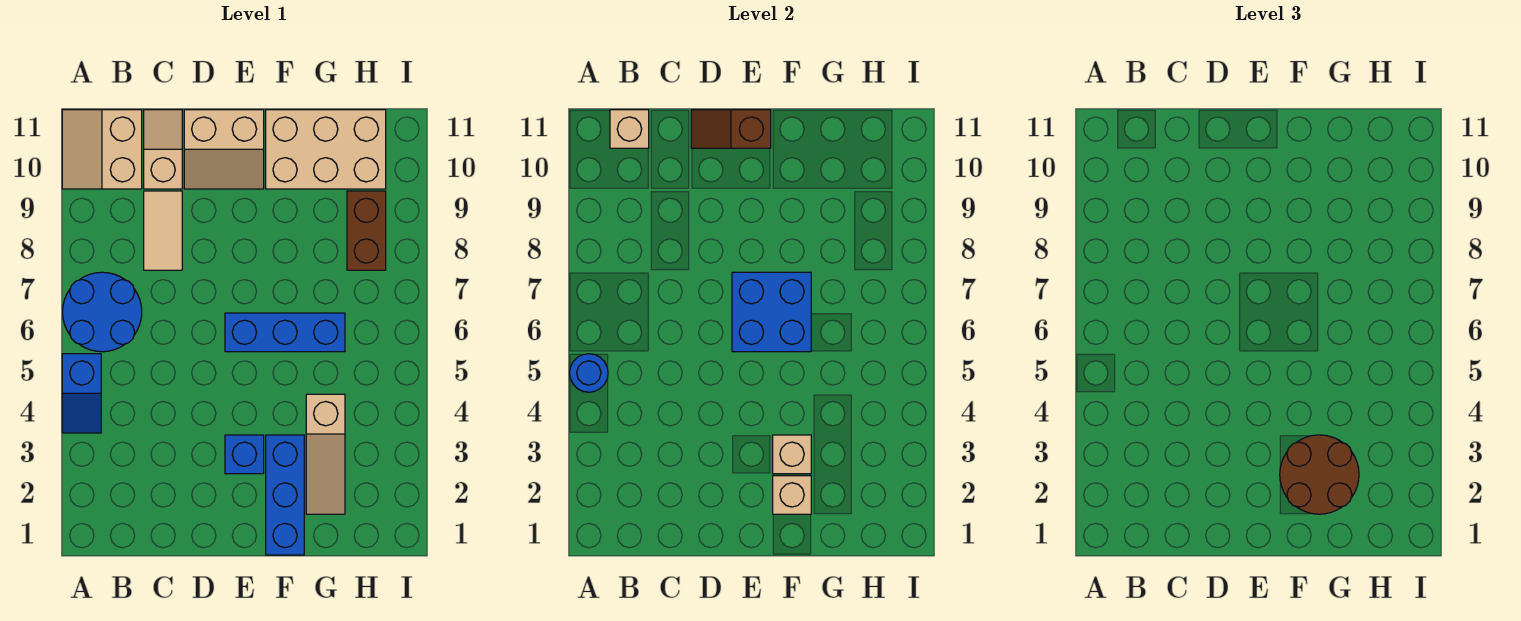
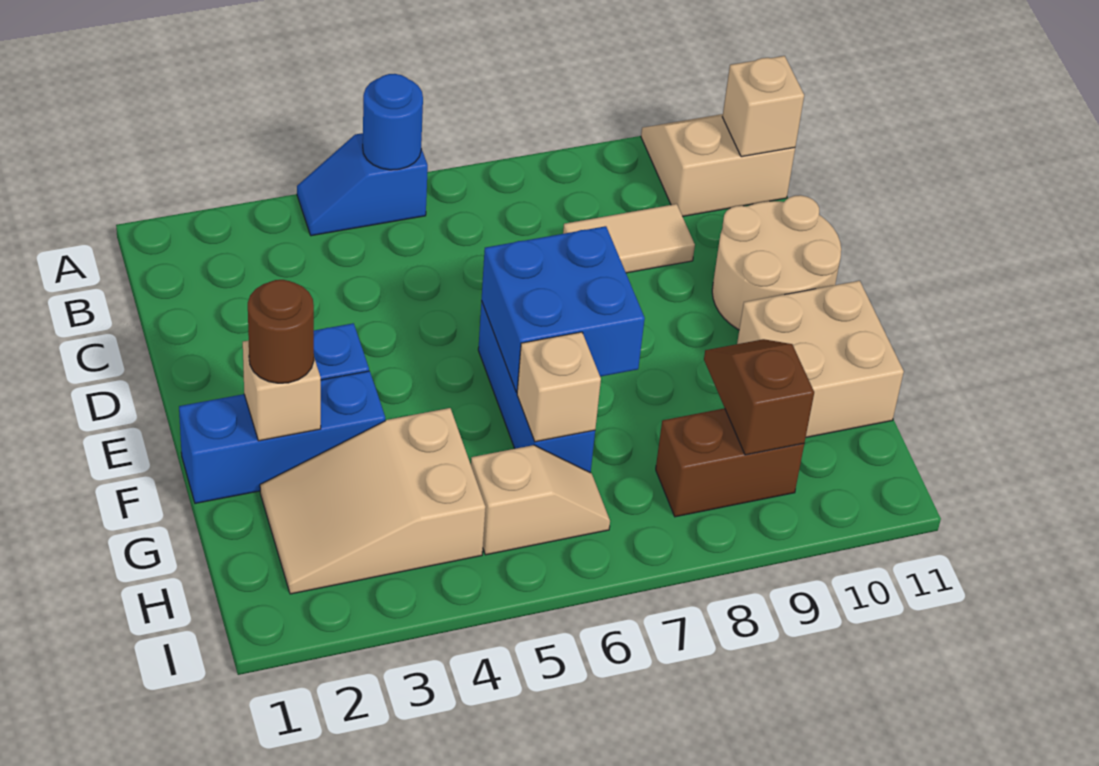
blue 2x2 round brick [63,272,142,352] -> none
tan 1x2 slope [144,110,182,189] -> tan 1x2 slope moved to [471,445,610,555]
tan 2x2 slope [184,110,264,189] -> tan 2x2 round brick [712,195,841,330]
brown 1x2 slope [691,110,771,148] -> brown 1x2 slope moved to [704,339,814,455]
brown 2x2 round brick [1280,435,1359,514] -> brown 1x1 round brick [248,280,314,383]
tan 1x1 brick [773,435,811,474] -> tan 1x1 brick moved to [517,332,601,442]
tan 2x3 brick [266,110,386,189] -> tan 2x2 brick [737,281,904,437]
tan 1x3 slope [306,394,345,514] -> tan 2x3 slope [260,408,486,594]

